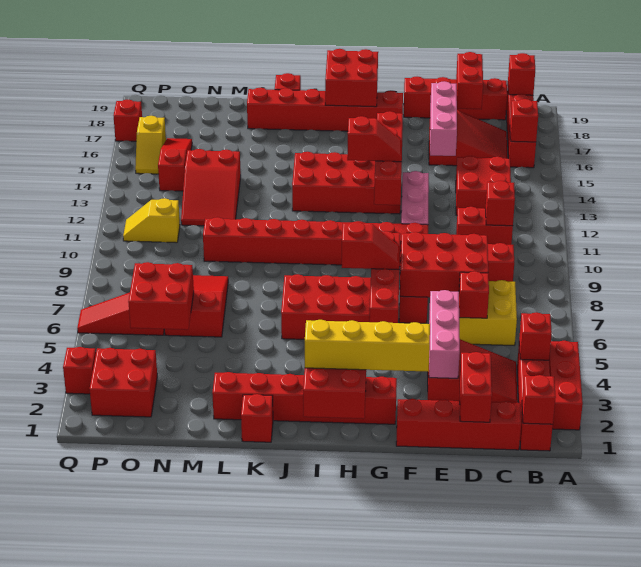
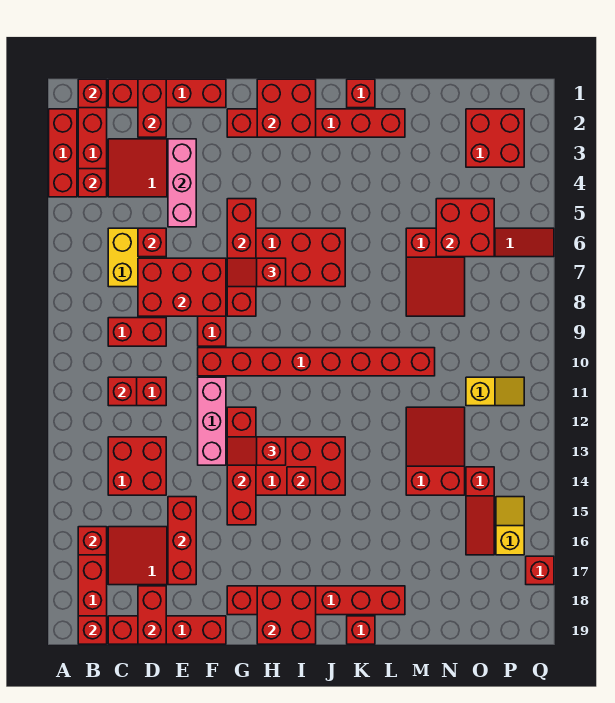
pink 1x3 brick [430,81,457,156] -> red 1x3 brick [168,497,196,585]
yellow 1x4 brick [305,320,430,372] -> none
red 1x1 brick [63,347,96,394] -> red 1x1 brick moved to [287,467,316,495]

